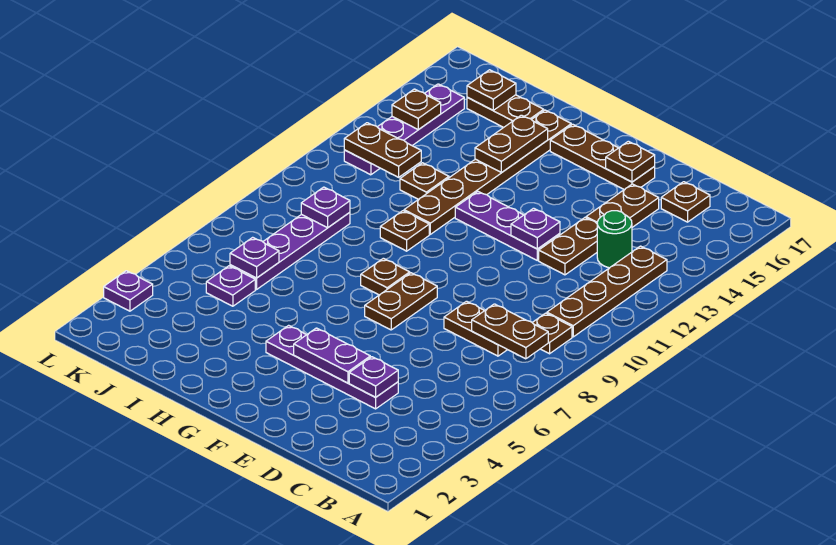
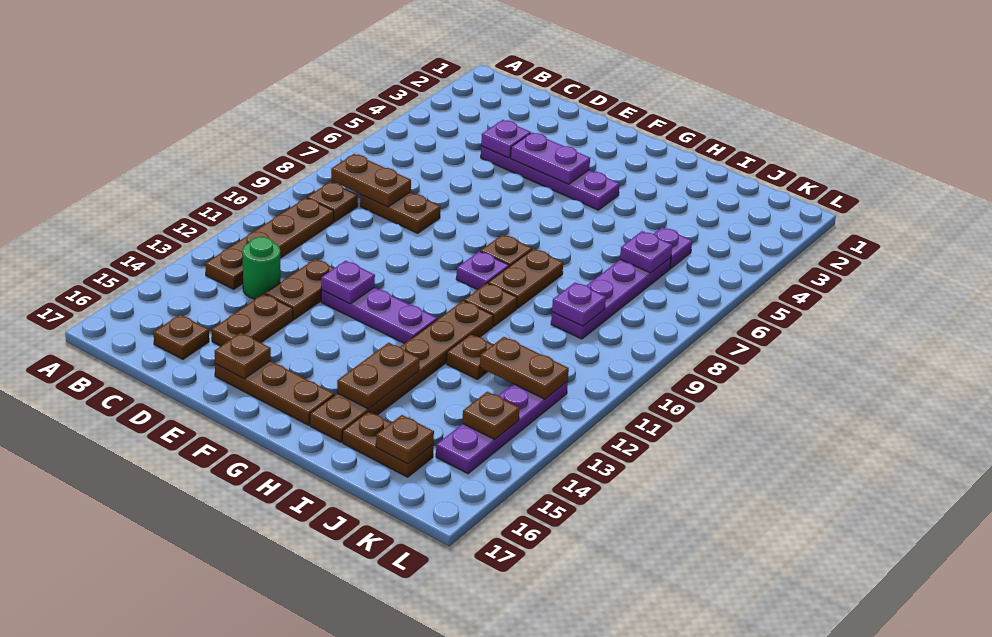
brown 1x2 plate [365,273,437,330] -> brown 1x2 plate moved to [488,249,563,308]
purple 1x1 plate [104,271,153,311] -> purple 1x1 plate moved to [456,251,509,290]

